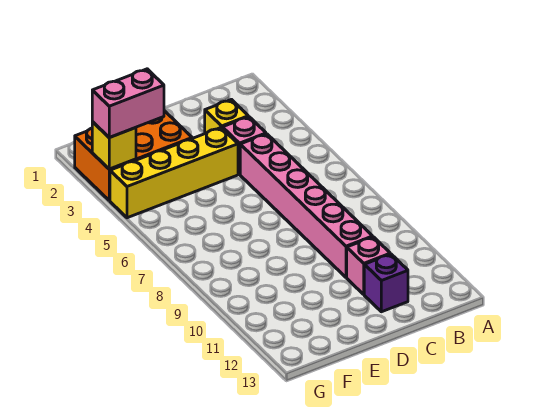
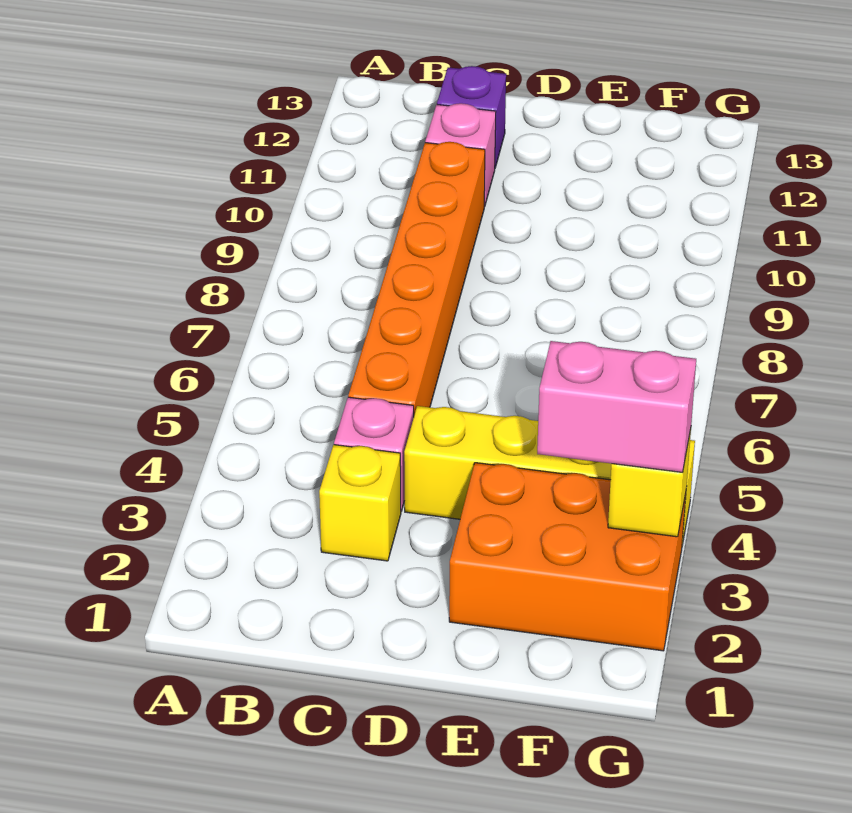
pink 1x6 brick [240,134,373,277] -> orange 1x6 brick [348,142,485,415]

